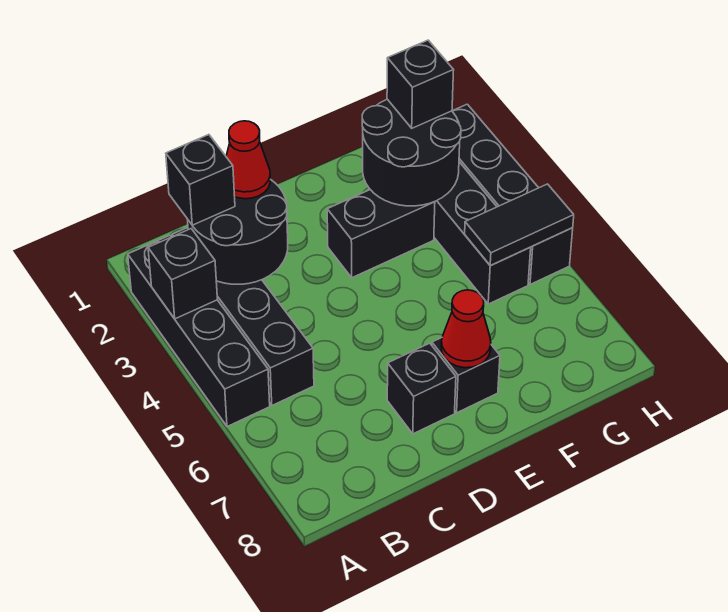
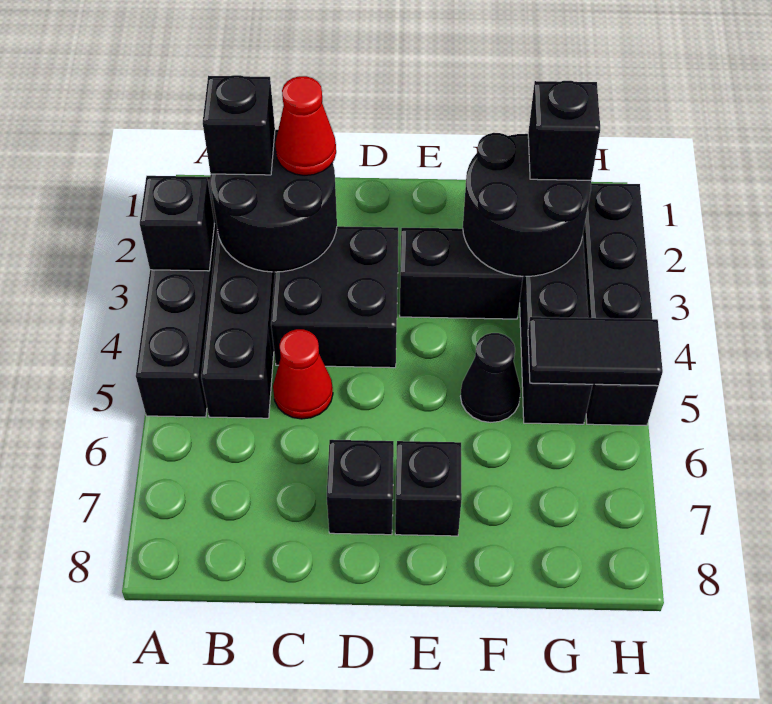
none -> black 2x2 brick [271,226,398,368]
red 1x1 cone [441,290,491,368] -> red 1x1 cone moved to [273,329,333,419]
none -> black 1x1 cone [460,333,521,423]

